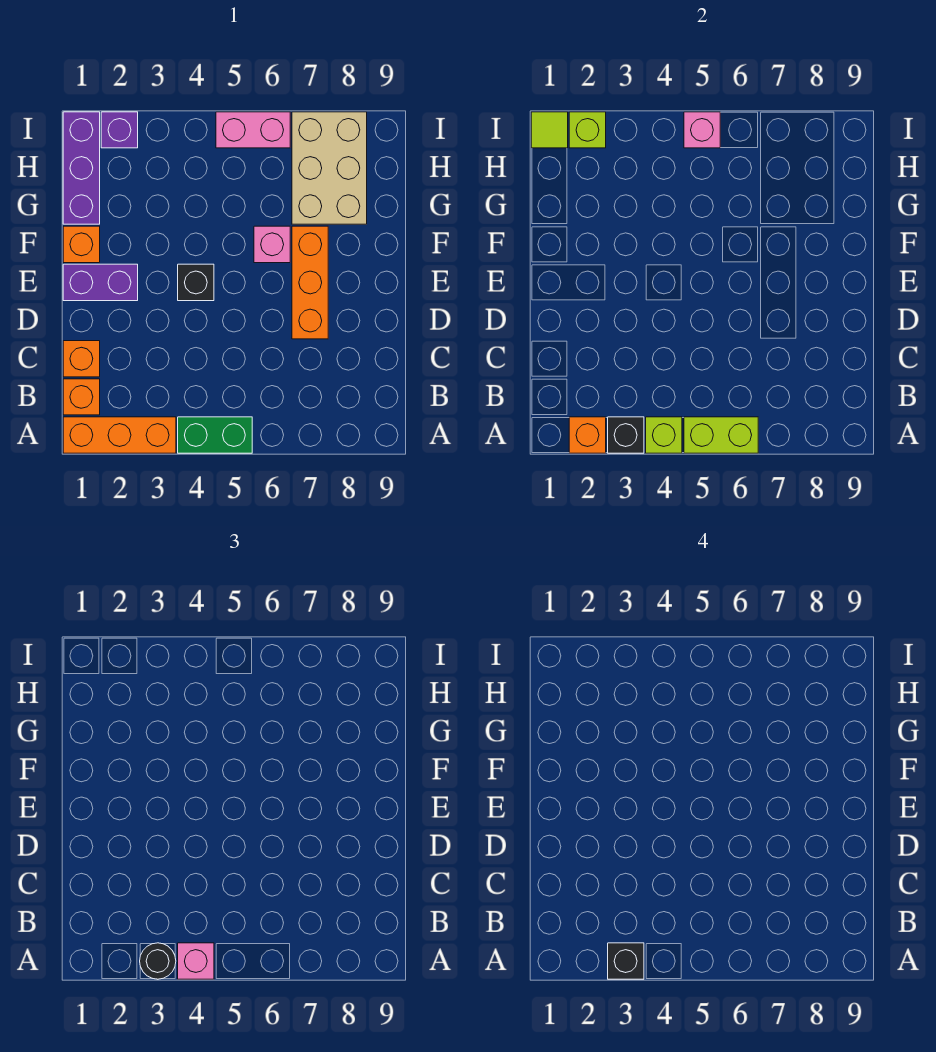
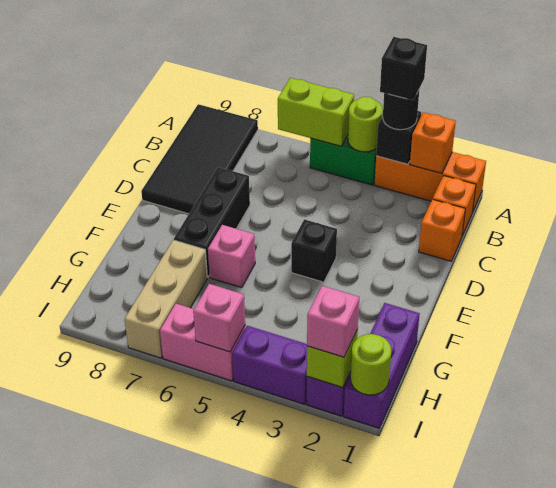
lime 1x1 brick [646,417,682,453] -> lime 1x1 round brick [348,97,383,152]
pink 1x1 brick [178,943,214,979] -> pink 1x1 brick moved to [307,286,359,357]
none -> black 2x4 tile [141,104,258,214]
orange 1x3 brick [292,226,328,339] -> black 1x3 brick [174,167,250,277]
purple 1x2 brick [63,264,138,301] -> purple 1x2 brick moved to [232,326,307,404]
orange 1x1 brick [63,226,100,263] -> none
tan 2x3 brick [292,112,367,224] -> tan 1x3 brick [125,240,207,358]
lime 1x1 tile [531,112,568,148] -> lime 1x1 round brick [350,334,391,395]

